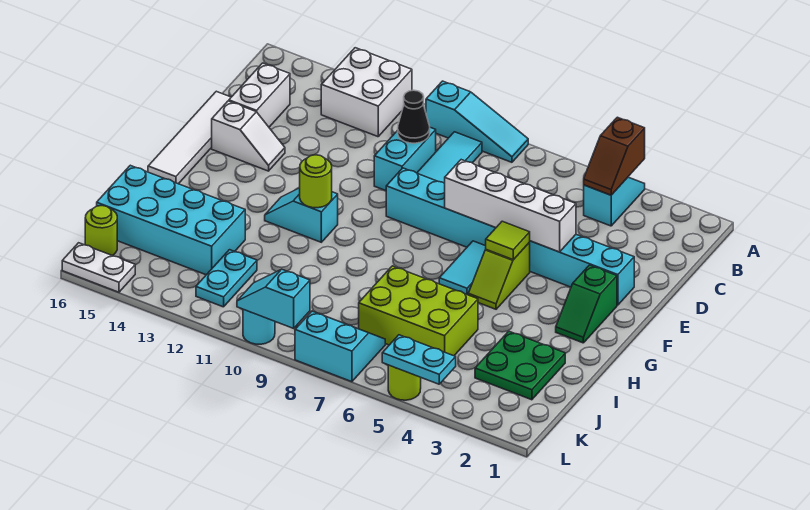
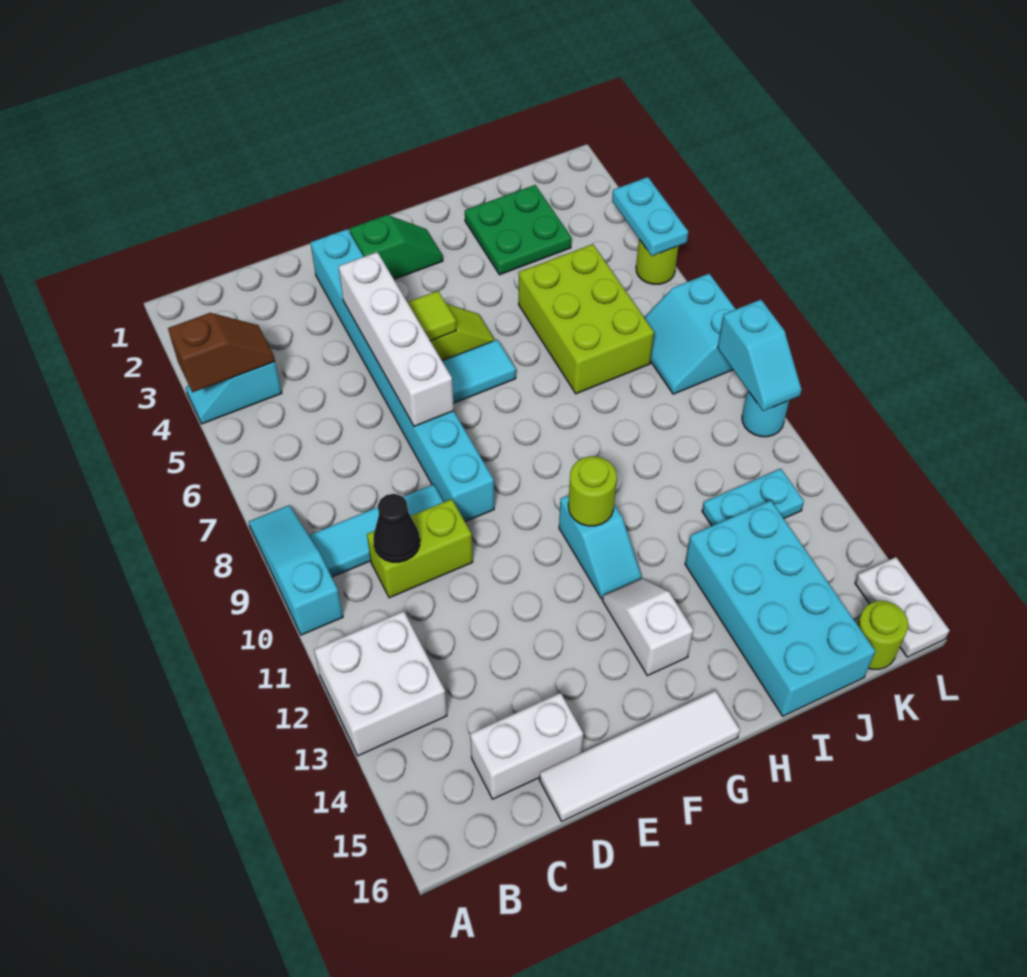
cyan 1x2 brick [374,128,436,191] -> lime 1x2 brick [367,499,473,598]
white 1x2 slope [212,101,285,171] -> white 1x2 slope moved to [602,578,693,676]

